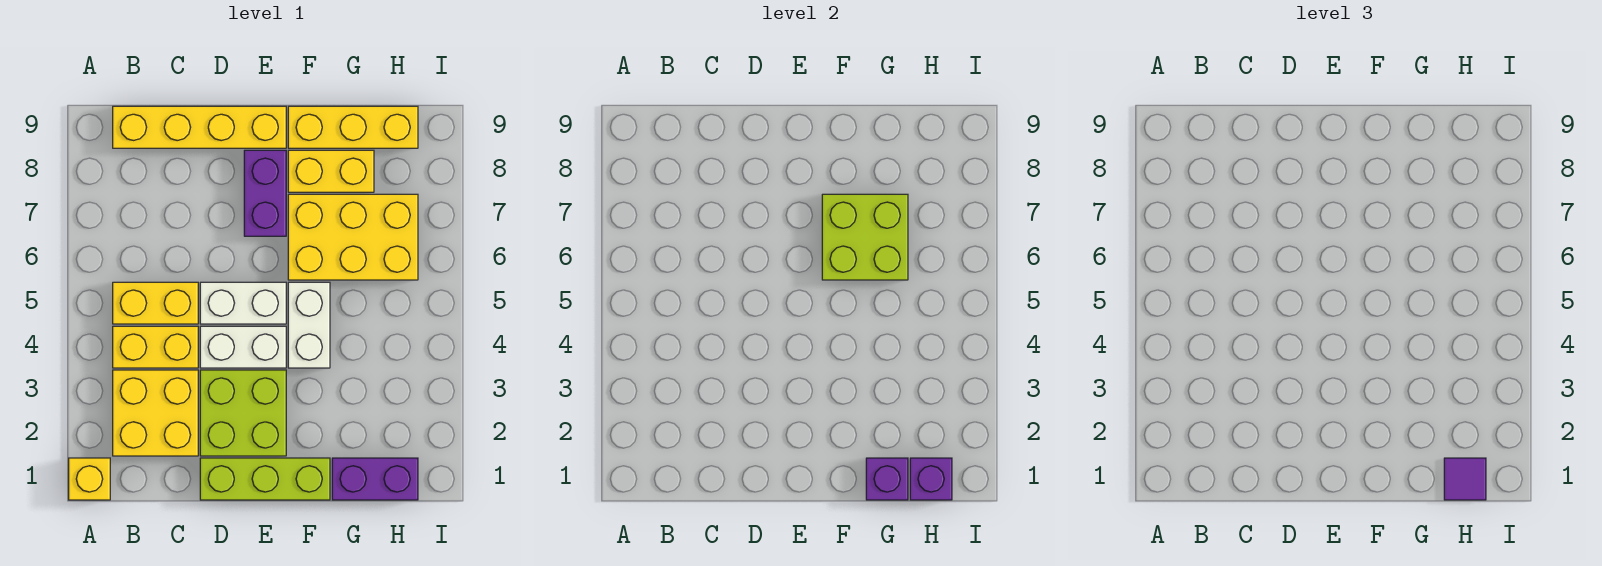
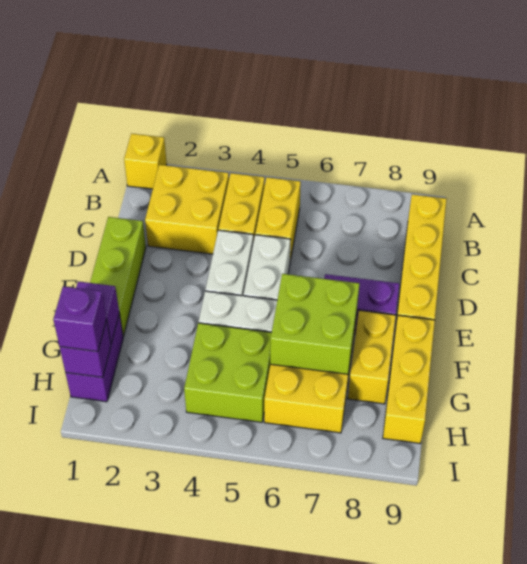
lime 2x2 brick [200,370,286,456] -> lime 2x2 brick moved to [184,323,272,422]
purple 1x1 tile [1444,458,1486,500] -> purple 1x1 brick [53,286,107,352]

